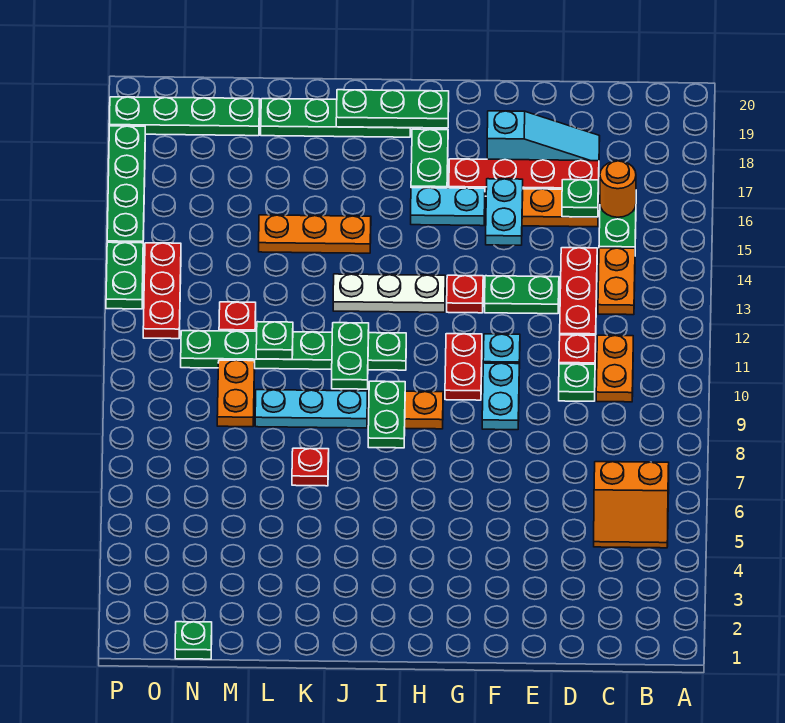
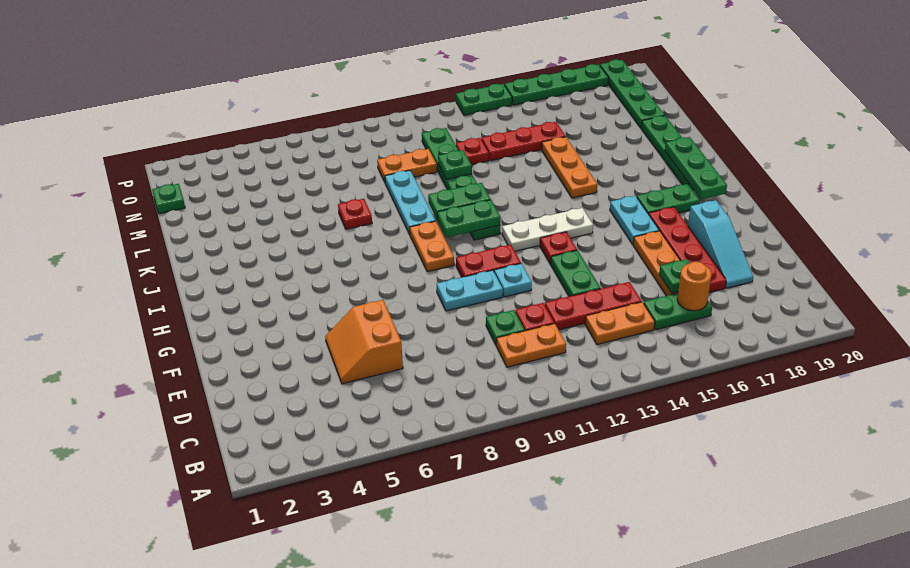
orange 2x2 slope [594,462,669,548] -> orange 2x2 slope moved to [325,300,403,384]
cyan 1x2 plate [486,179,523,245] -> none
white 1x3 plate [333,274,445,312] -> white 1x3 plate turned to [502,208,593,251]
green 1x2 plate [368,381,405,448] -> green 1x2 plate moved to [437,200,501,238]
red 1x3 plate [143,243,181,339] -> red 1x3 plate moved to [482,122,566,161]

